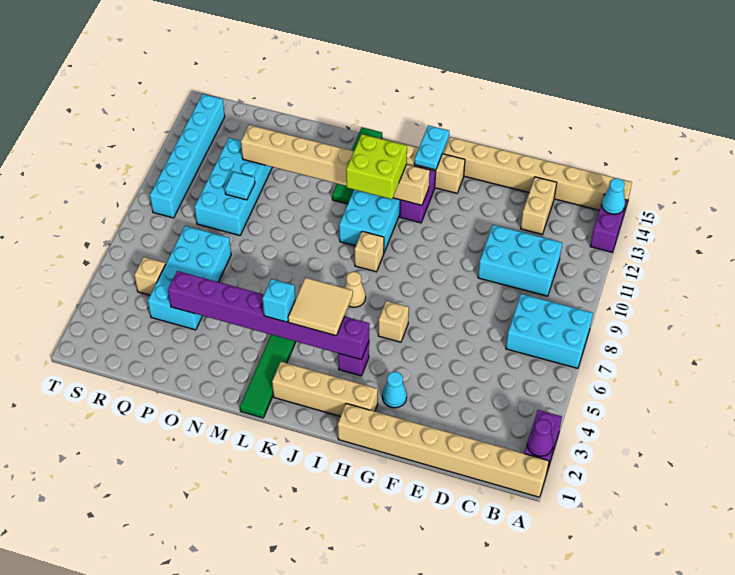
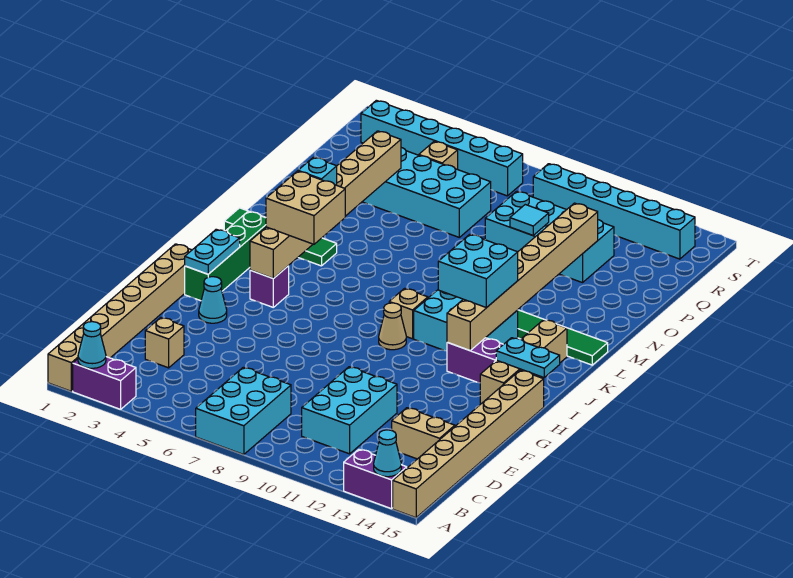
purple 1x1 cone [527,419,553,456] -> cyan 1x1 cone [78,322,106,368]
tan 1x4 brick [272,362,378,416] -> green 1x4 brick [185,211,266,301]
none -> cyan 1x2 plate [185,229,240,274]
tan 1x1 brick [378,301,409,342] -> tan 1x1 brick moved to [145,317,184,368]
purple 1x8 brick [168,271,369,360] -> tan 1x8 brick [250,131,401,279]
tan 2x2 tile [288,278,353,336] -> tan 2x2 brick [266,171,345,244]
tan 1x1 cone [344,272,366,307] -> tan 1x1 cone moved to [379,303,406,350]
lime 2x2 brick [346,134,407,199] -> cyan 2x2 brick [438,234,518,308]
none -> cyan 1x6 brick [361,100,523,196]

